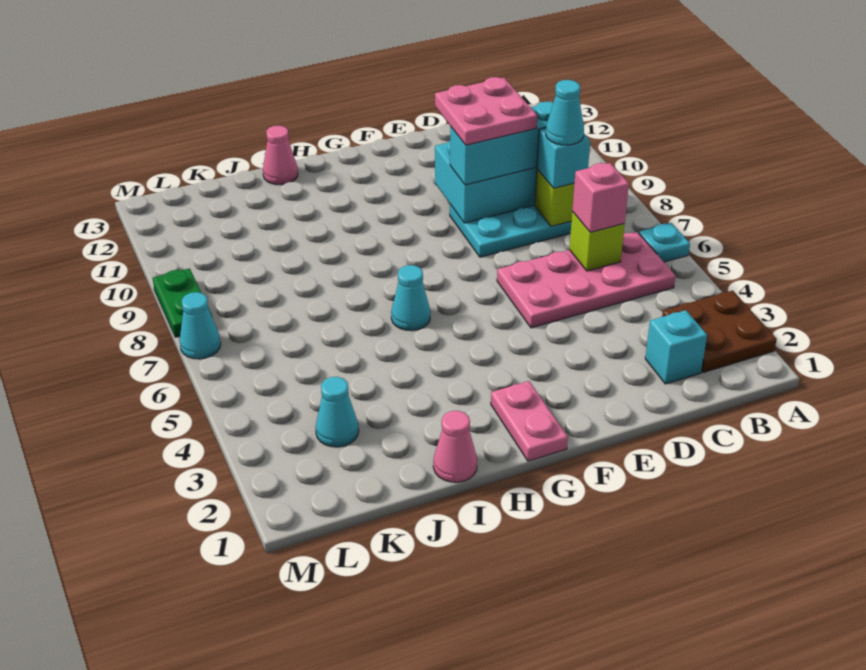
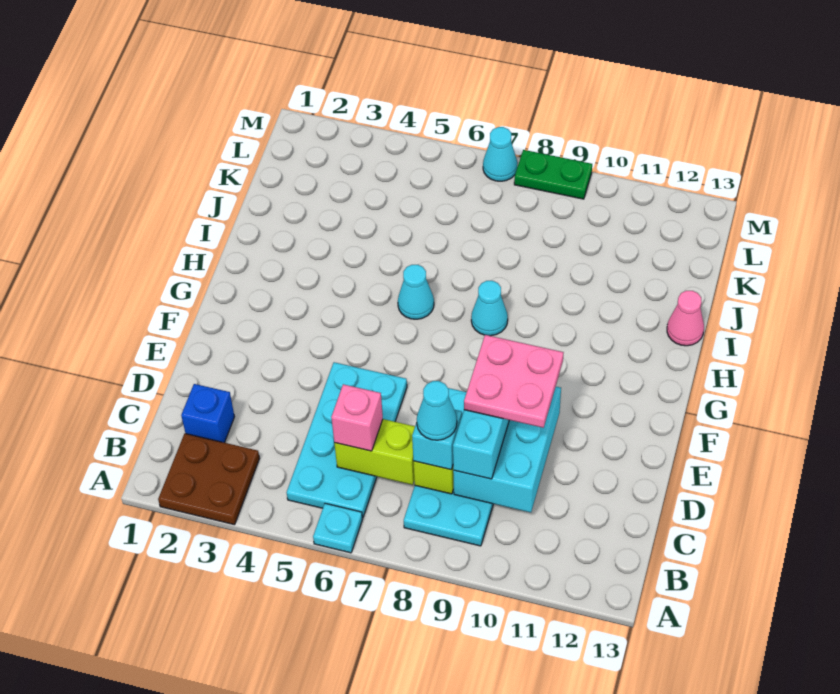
pink 2x4 plate [497,232,675,328] -> cyan 2x4 plate [287,362,407,518]
cyan 1x1 brick [645,310,707,384] -> blue 1x1 brick [181,384,235,443]
lime 1x1 brick [569,212,625,271] -> lime 1x2 brick [334,419,415,485]
pink 1x2 plate [491,381,568,461] -> none
pink 1x1 cone [433,411,477,482] -> none
cyan 1x1 cone [316,377,359,447] -> cyan 1x1 cone moved to [471,281,508,336]

